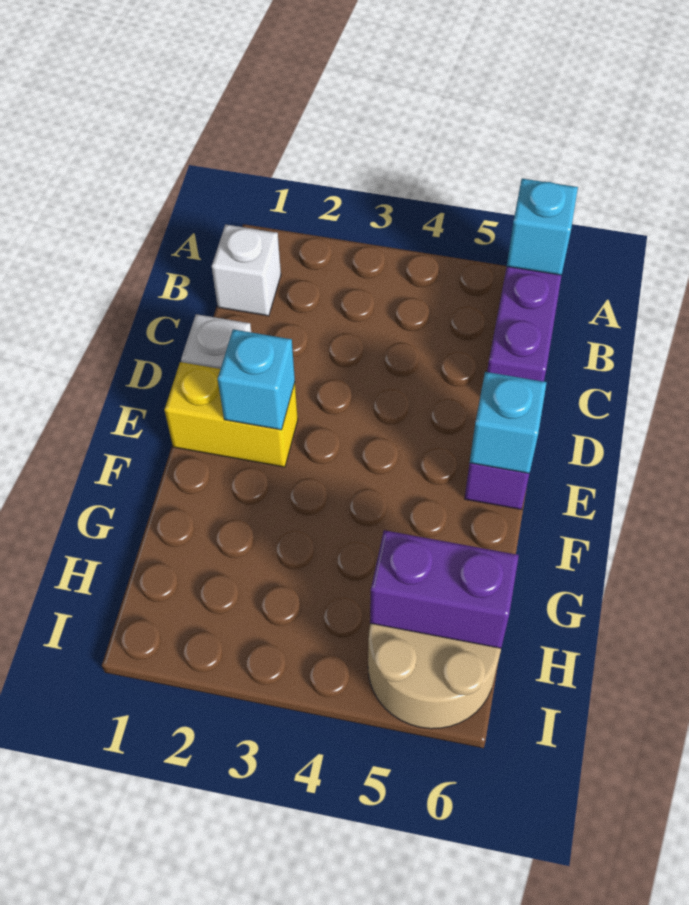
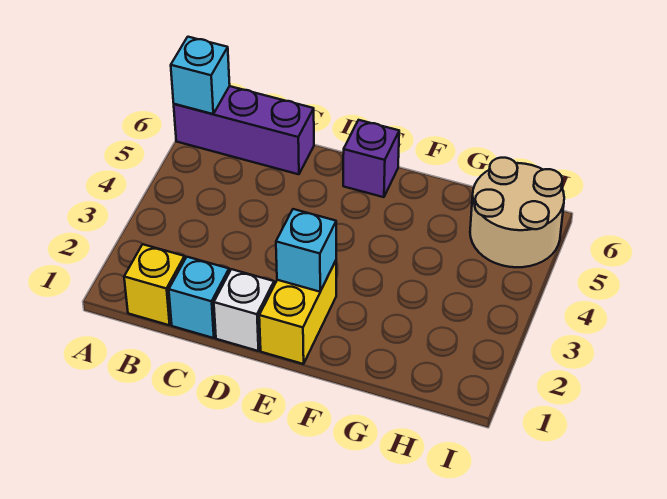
white 1x1 brick [212,224,281,316] -> yellow 1x1 brick [124,244,185,325]
cyan 1x1 brick [470,372,547,473] -> cyan 1x1 brick moved to [169,257,229,338]
purple 1x2 brick [370,530,519,648] -> none

